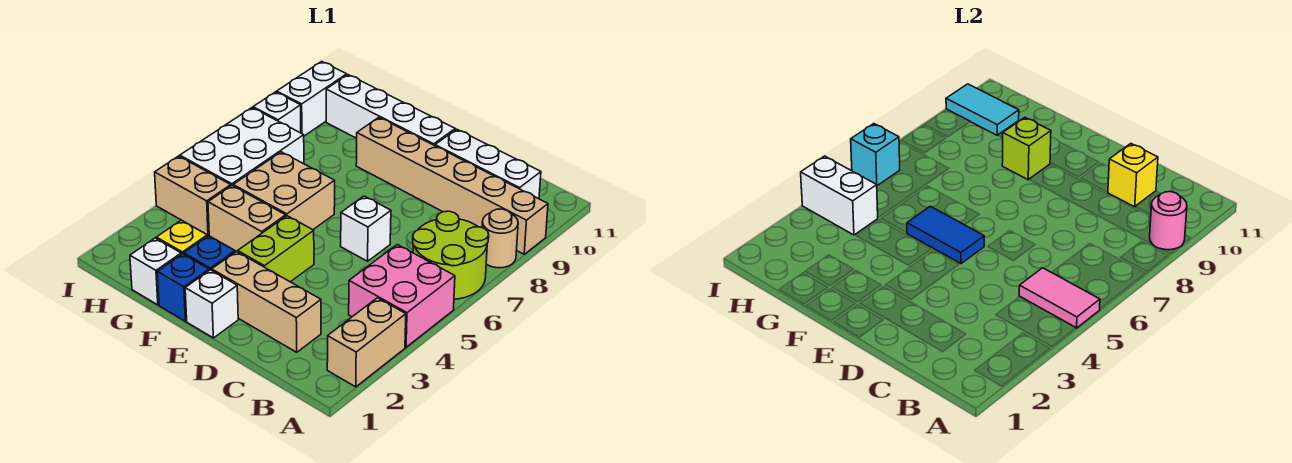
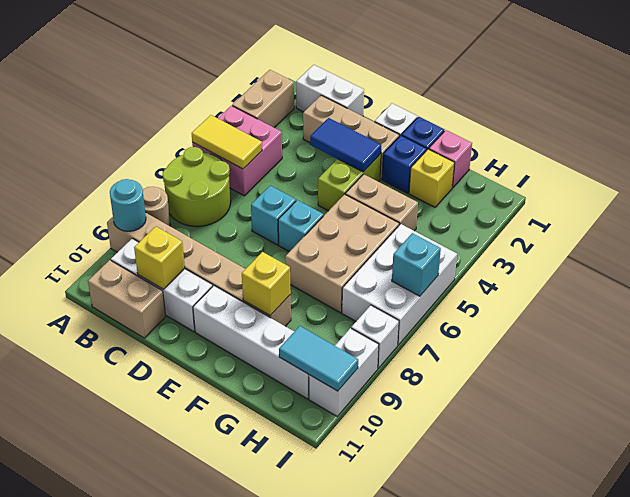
pink 1x2 tile [1019,268,1100,328] -> yellow 1x2 tile [192,115,262,169]
pink 1x1 round brick [1150,192,1187,250] -> cyan 1x1 round brick [110,179,146,231]
white 1x1 brick [341,196,391,261] -> cyan 1x1 brick [251,186,296,245]
blue 1x2 tile [907,206,984,264] -> blue 1x2 tile moved to [310,118,381,172]
none -> cyan 1x1 brick [278,200,324,252]
tan 2x2 brick [233,152,335,230] -> tan 2x3 brick [285,194,399,313]
lime 1x1 brick [1002,117,1051,180] -> yellow 1x1 brick [242,252,291,316]
white 1x1 brick [130,238,181,305] -> pink 1x1 brick [429,130,472,188]
tan 1x2 brick [155,156,231,235] -> tan 1x2 brick moved to [88,260,166,338]
white 1x2 brick [801,156,878,235] -> white 1x2 brick moved to [296,65,364,116]

